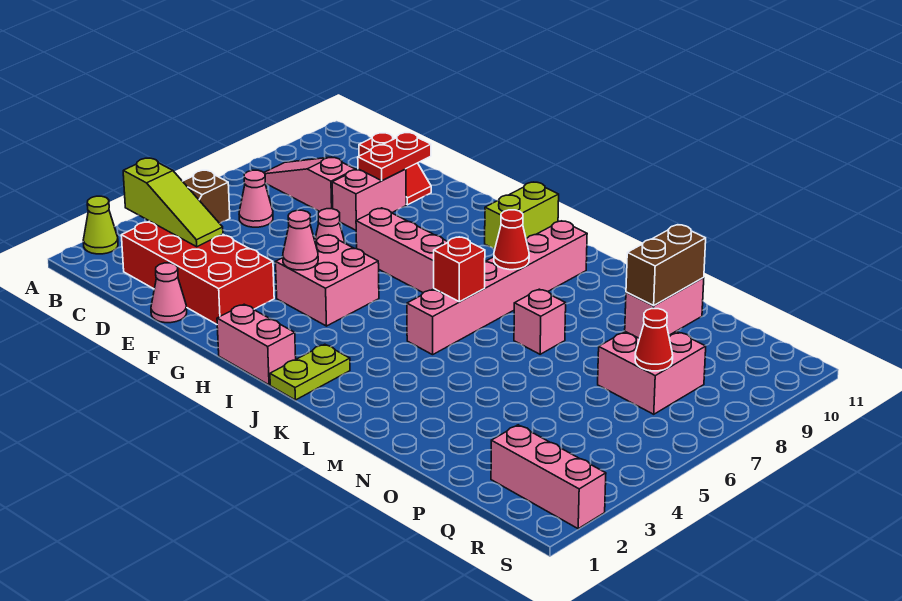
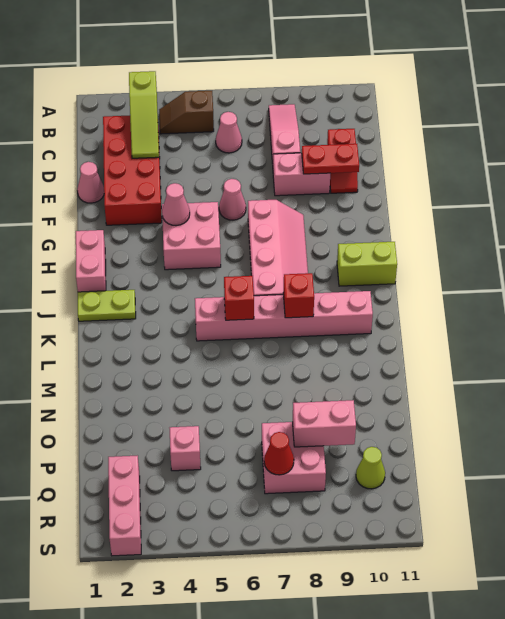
lime 1x1 cone [83,196,118,254] -> lime 1x1 cone moved to [356,447,385,489]
red 1x1 cone [494,210,529,270] -> red 1x1 brick [283,273,314,318]
pink 1x1 brick [514,289,566,354] -> pink 1x1 brick moved to [170,426,201,471]
brown 1x2 brick [626,225,706,305] -> none

